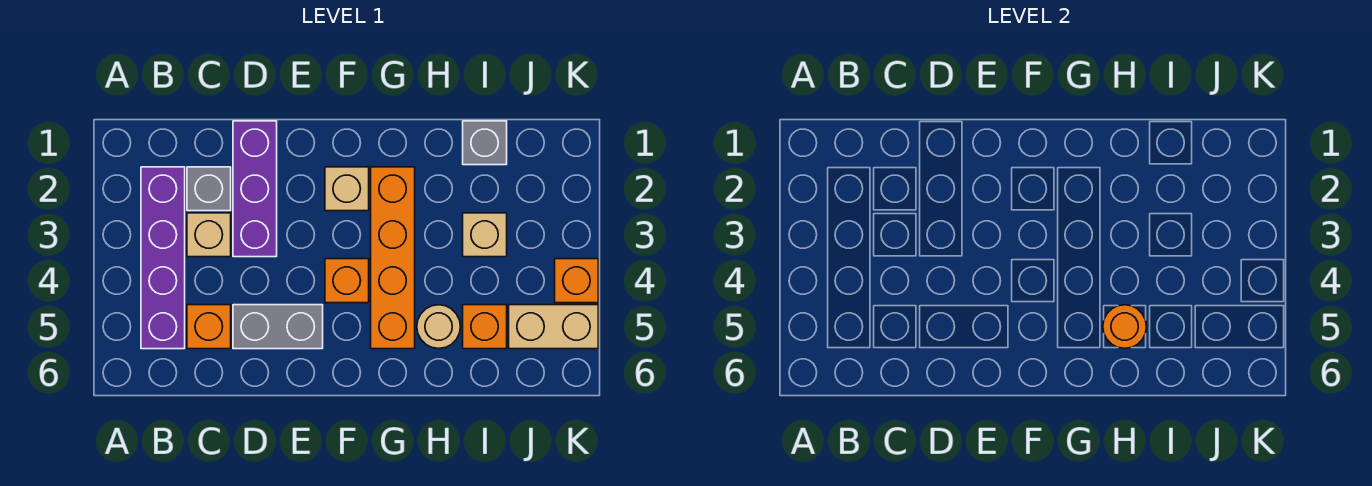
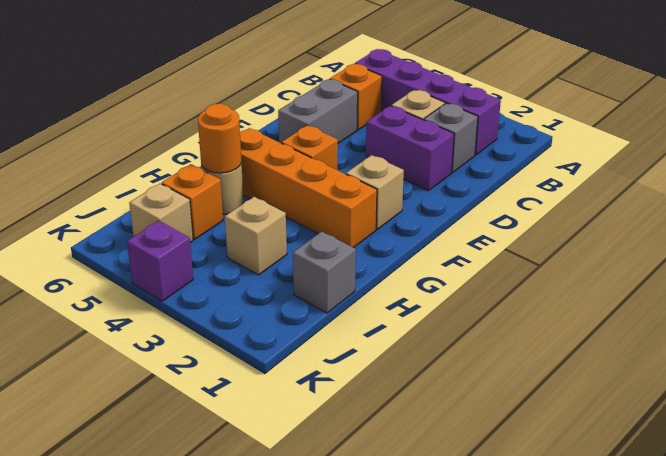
purple 1x3 brick [233,121,277,257] -> purple 1x2 brick [366,106,454,191]
tan 1x2 brick [509,305,598,349] -> tan 1x1 brick [129,184,193,242]
orange 1x1 brick [555,259,598,303] -> purple 1x1 brick [127,221,193,301]

